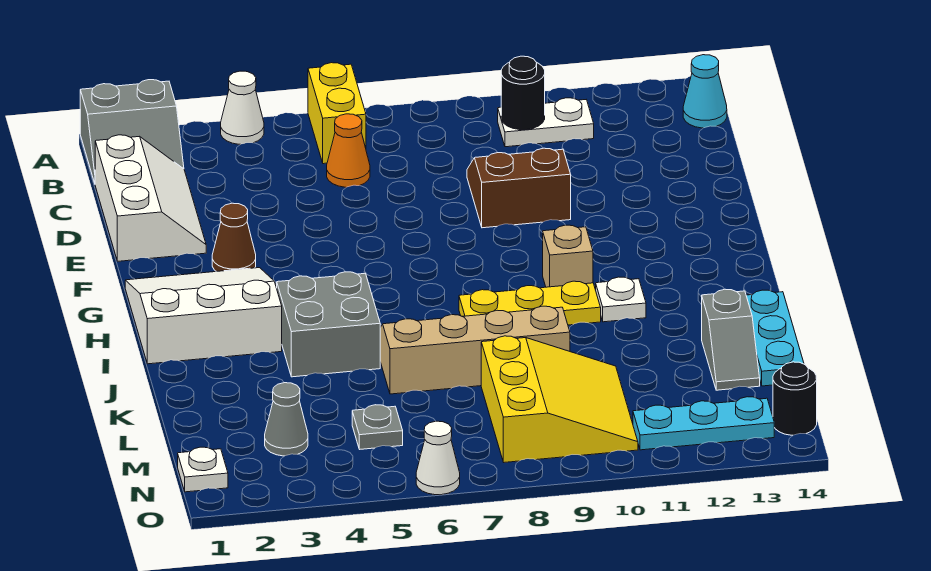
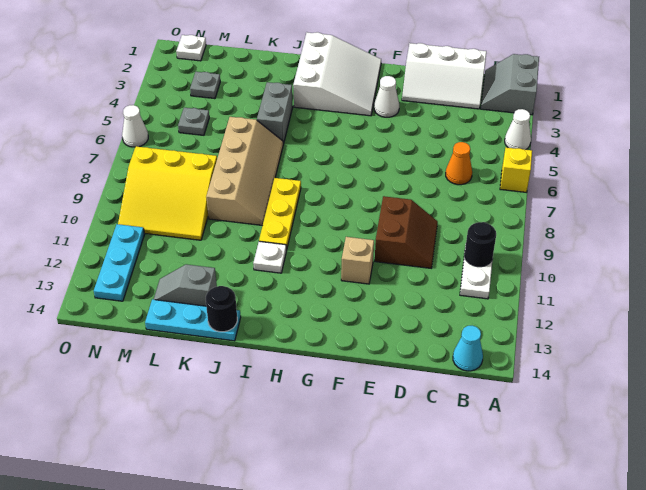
yellow 1x2 brick [308,63,366,164] -> yellow 1x1 brick [500,148,532,192]
brown 1x1 cone [212,203,256,272] -> white 1x1 cone [374,76,399,117]
tan 1x1 brick [543,225,593,287] -> tan 1x1 brick moved to [341,237,374,284]
grey 2x2 brick [277,272,380,377] -> grey 1x2 brick [257,82,293,144]
grey 1x1 cone [265,383,308,456] -> grey 1x1 plate [190,72,220,99]
black 1x1 round brick [773,362,817,435] -> black 1x1 round brick moved to [206,286,237,332]

